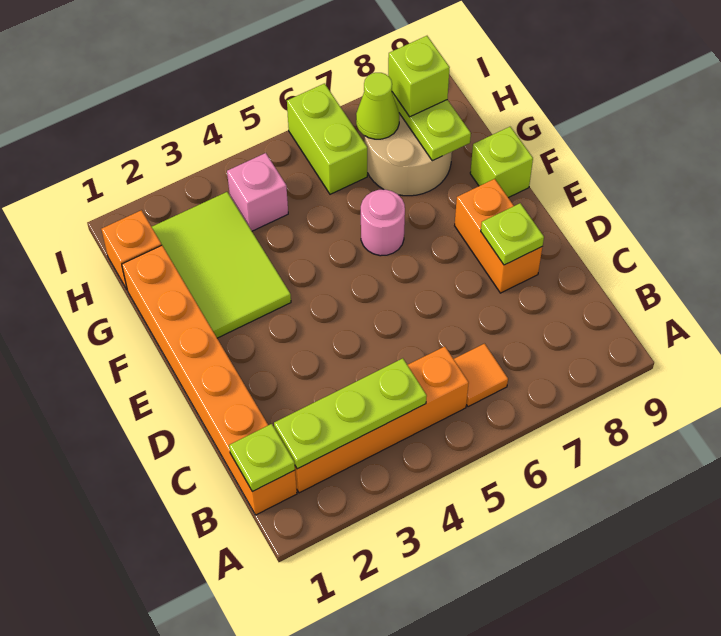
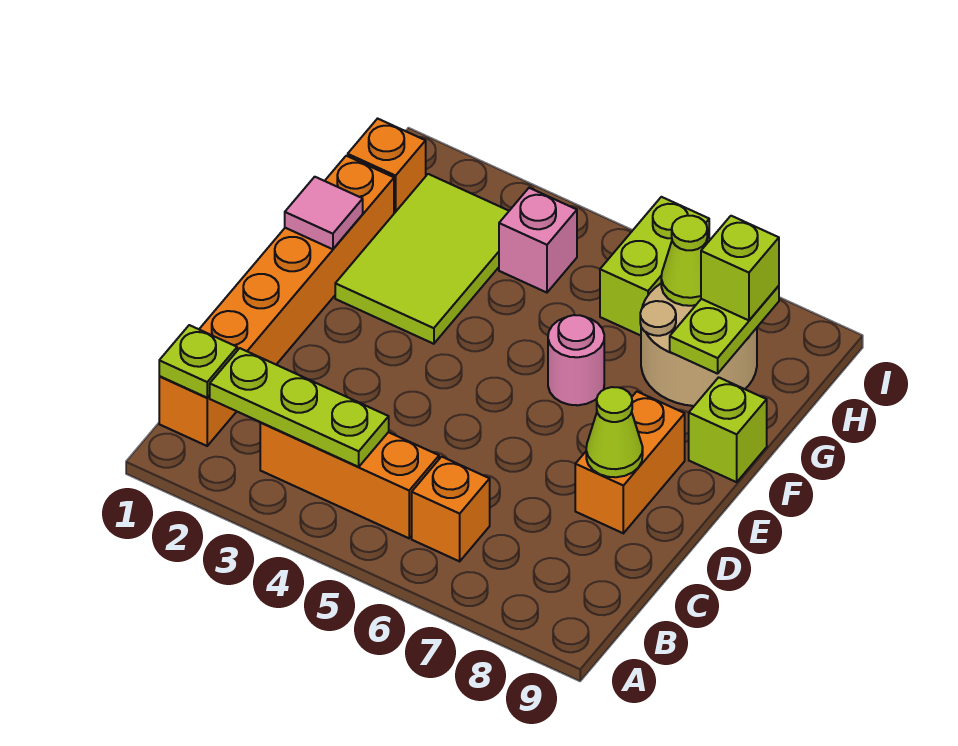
orange 1x4 brick [295,346,469,493] -> orange 1x3 brick [260,422,439,538]
orange 1x1 tile [454,344,508,407] -> orange 1x1 brick [412,457,490,561]
lime 1x1 plate [481,203,544,265] -> lime 1x1 cone [586,387,643,477]
none -> pink 1x1 tile [285,177,363,249]

